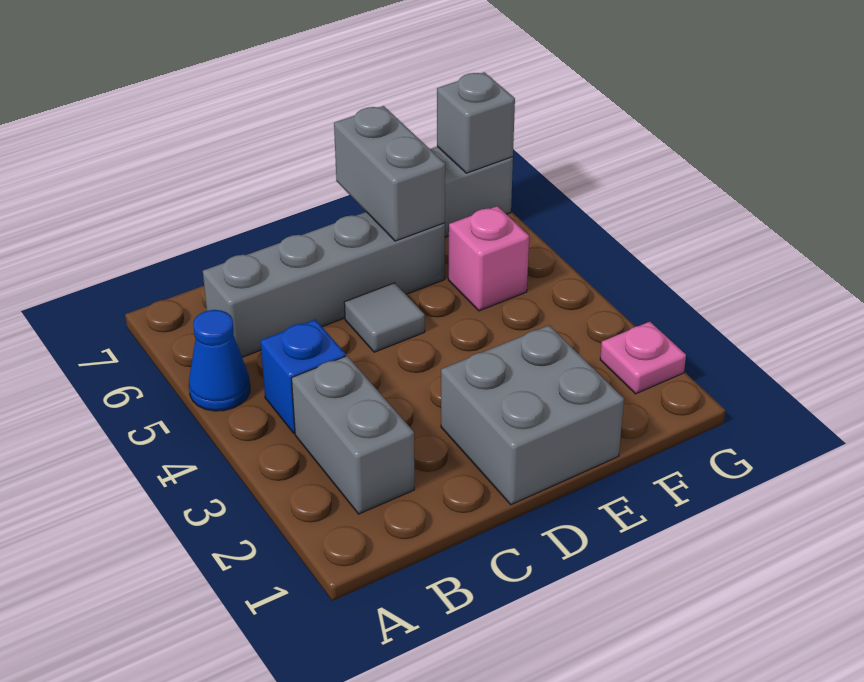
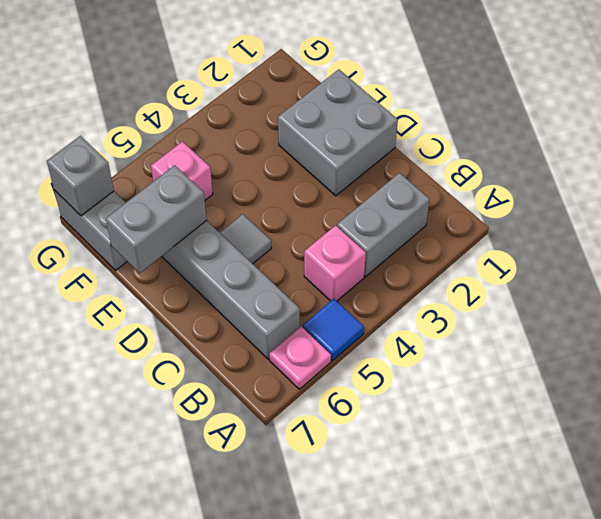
blue 1x1 cone [189,310,250,411] -> blue 1x1 tile [303,299,364,361]
blue 1x1 brick [261,320,346,433] -> pink 1x1 brick [304,225,366,301]
pink 1x1 plate [600,322,686,394] -> pink 1x1 plate moved to [269,327,331,389]

